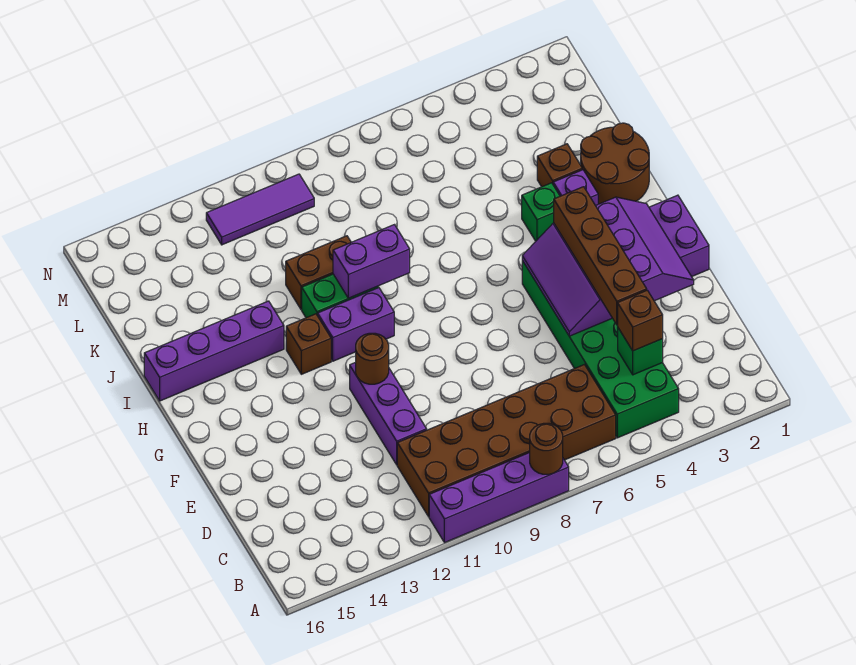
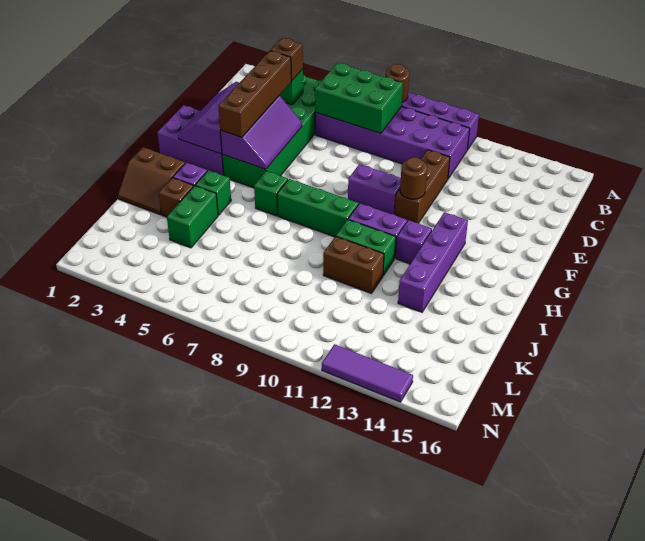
brown 2x6 brick [397,365,616,517] -> purple 2x6 brick [315,107,470,179]
none -> green 2x3 brick [315,63,403,133]
purple 1x3 brick [350,362,427,465] -> brown 1x3 brick [395,150,450,223]
none -> green 1x1 brick [254,171,288,216]
none -> green 1x3 brick [277,179,359,237]
brown 1x1 brick [286,314,331,374] -> purple 1x1 brick [396,220,432,264]
brown 2x2 round brick [581,123,649,204] -> brown 2x2 slope [118,147,185,215]
purple 1x2 brick [333,225,410,298] -> purple 1x2 brick moved to [348,164,401,215]
purple 1x4 brick [144,301,284,401] -> purple 1x4 brick turned to [398,212,468,312]
none -> green 1x2 brick [167,186,218,248]
purple 1x3 tile [206,174,314,245] -> purple 1x3 tile moved to [322,344,413,402]

